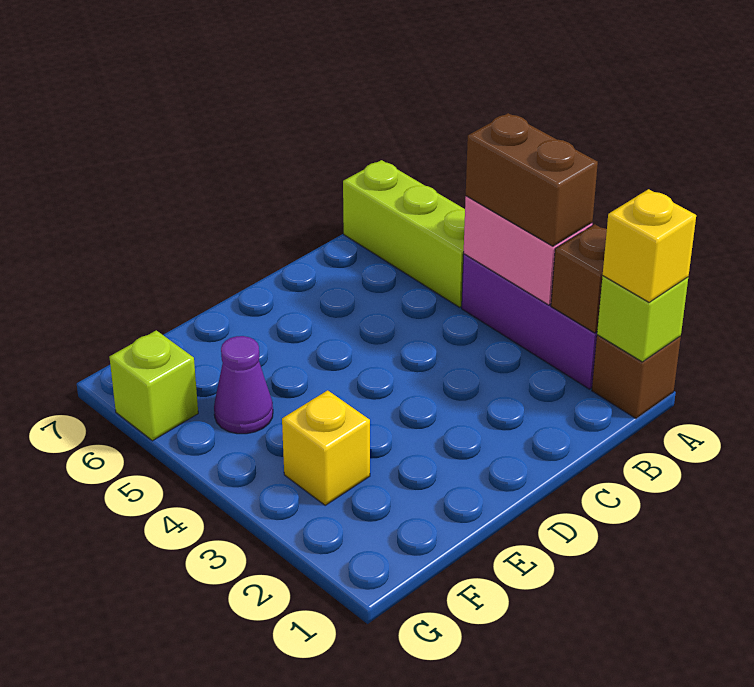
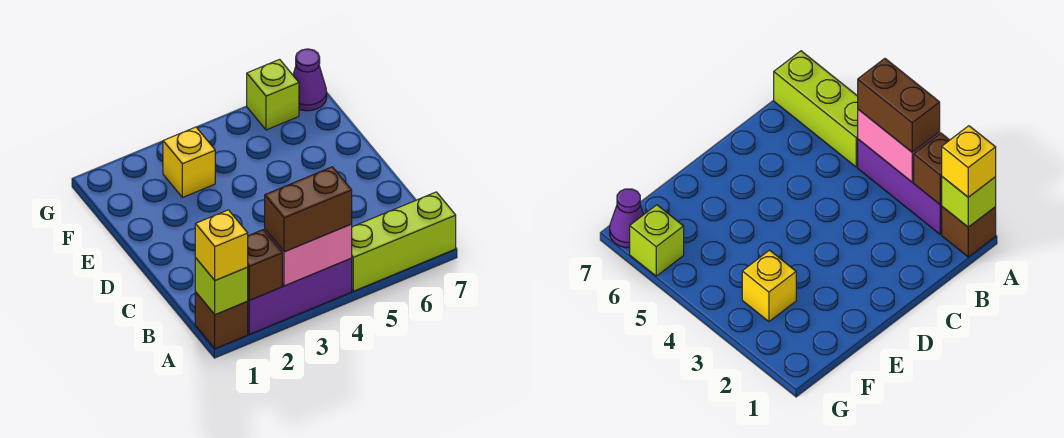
purple 1x1 cone [214,336,273,434] -> purple 1x1 cone moved to [293,49,327,111]

